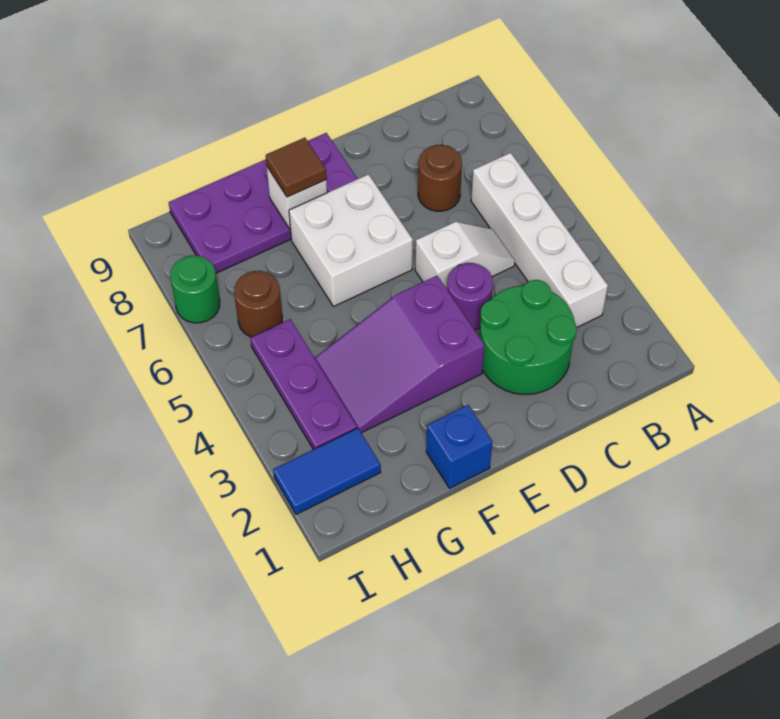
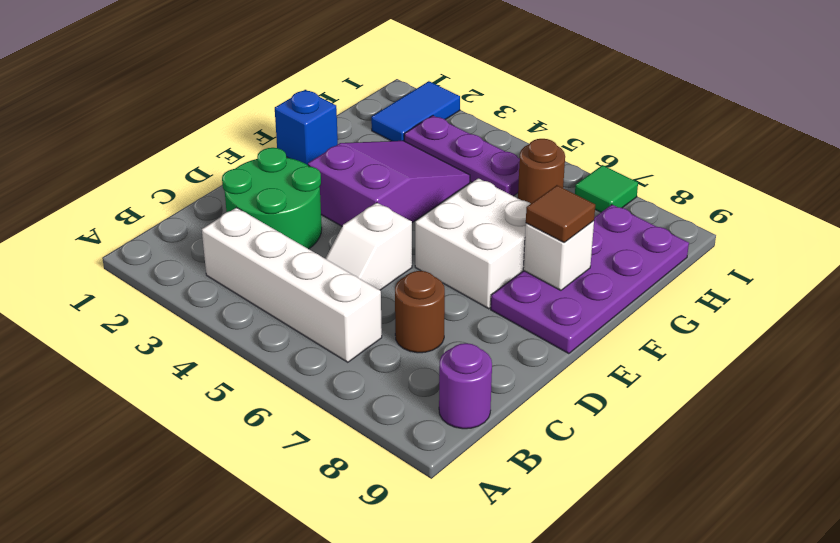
purple 1x1 round brick [447,263,493,330] -> purple 1x1 round brick moved to [439,343,492,429]
green 1x1 round brick [170,255,220,323] -> green 1x1 tile [575,165,638,212]

